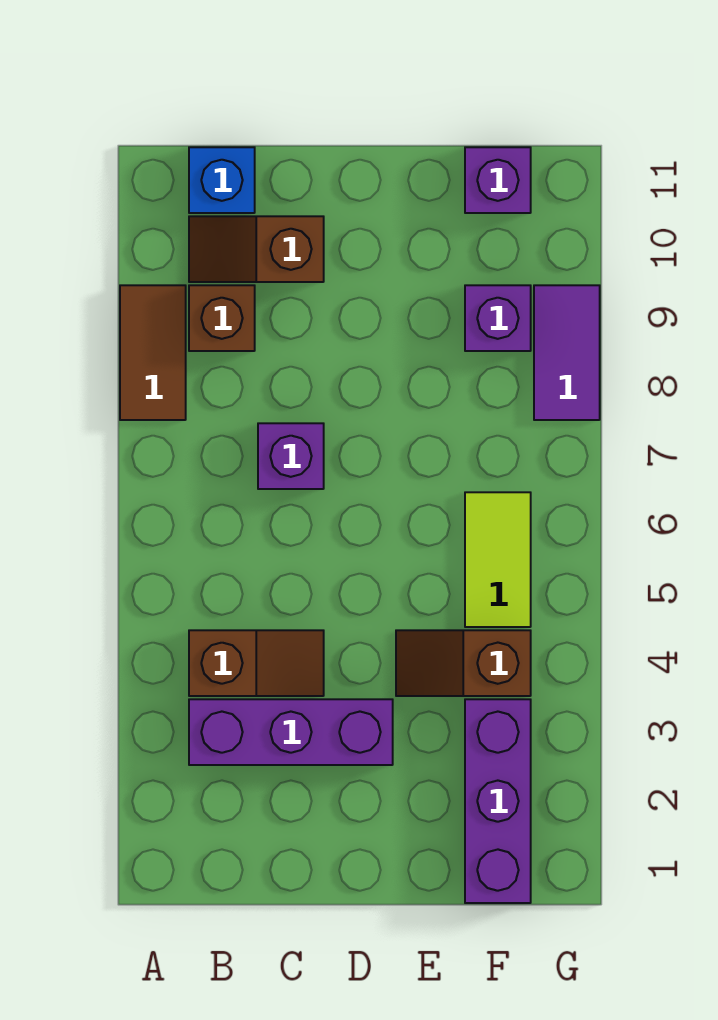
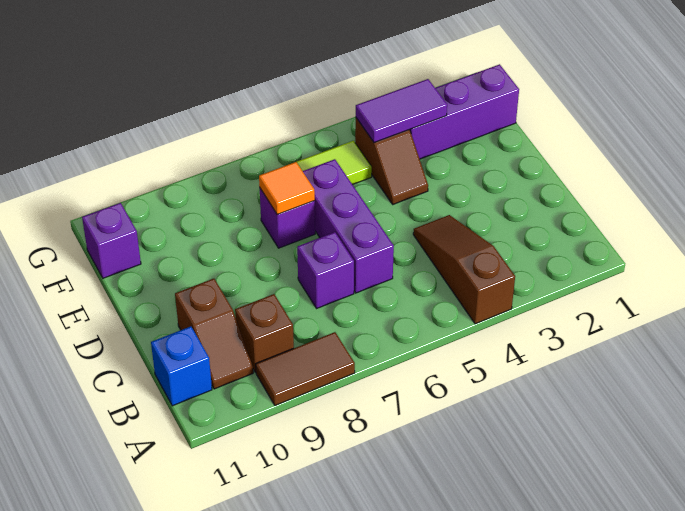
purple 1x3 brick [189,699,393,765] -> purple 1x3 brick moved to [303,159,394,293]
brown 1x2 slope [189,630,324,696] -> brown 1x3 slope [413,215,515,324]
none -> orange 1x1 tile [259,162,315,215]
purple 1x1 brick [465,285,531,351] -> purple 1x1 brick moved to [260,189,315,248]
purple 1x2 tile [534,285,600,420] -> purple 1x2 tile moved to [356,79,447,142]

